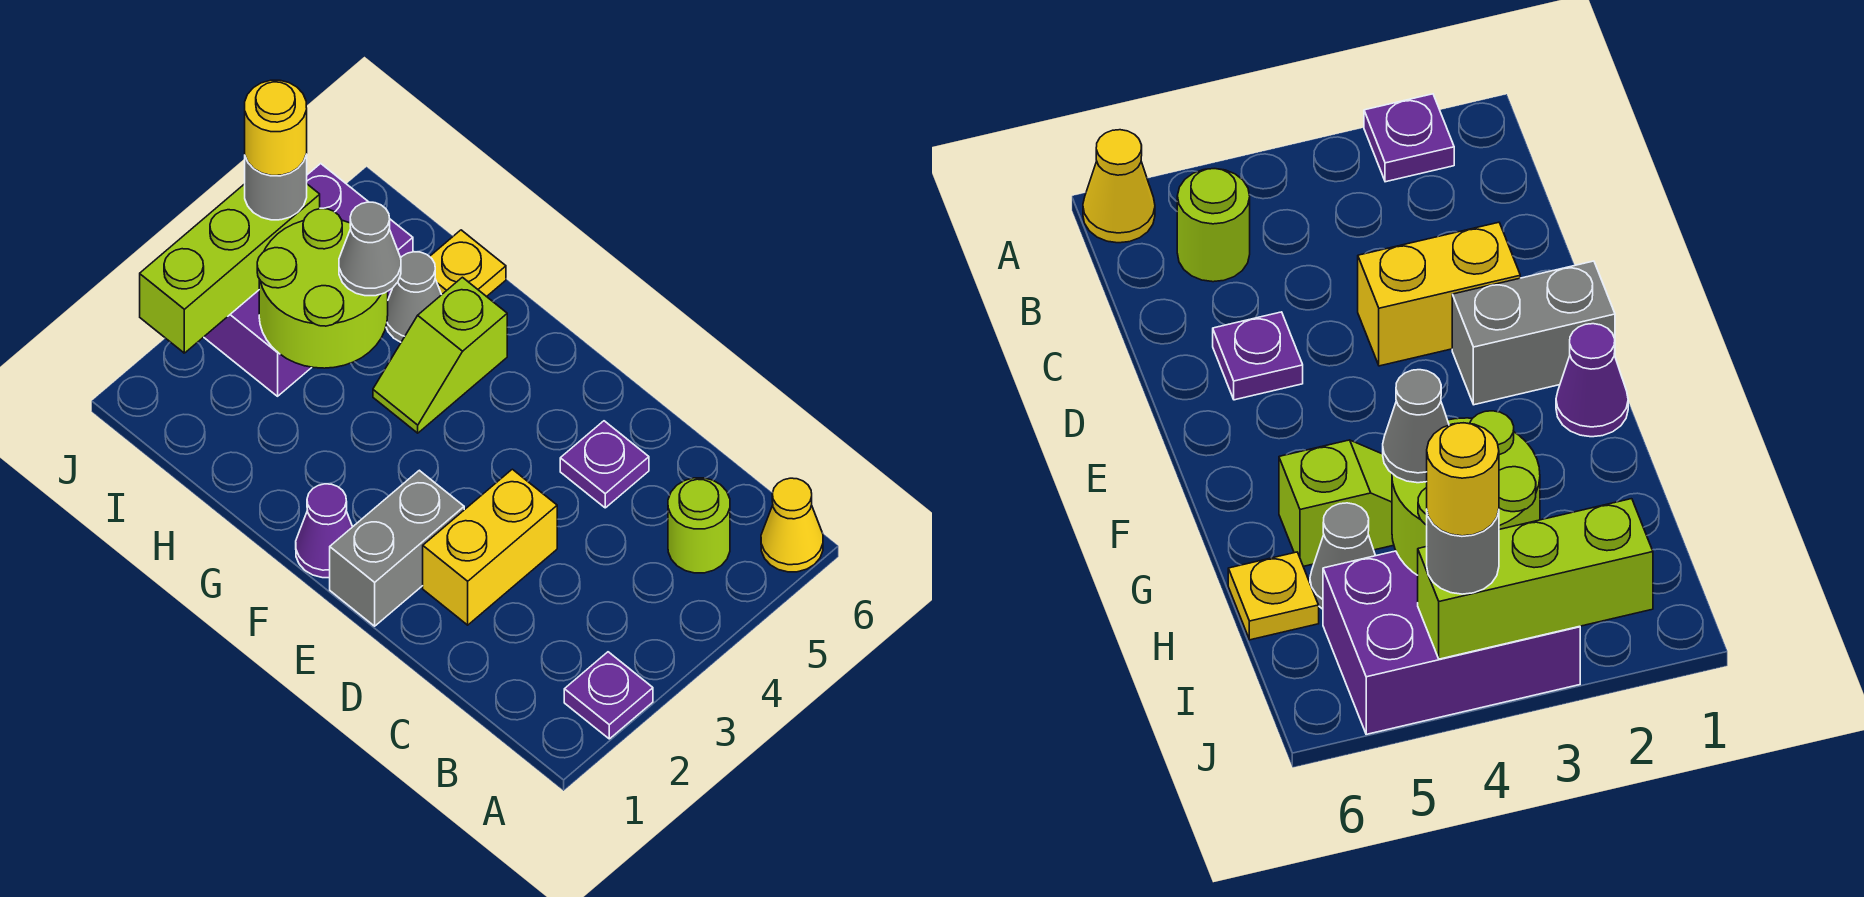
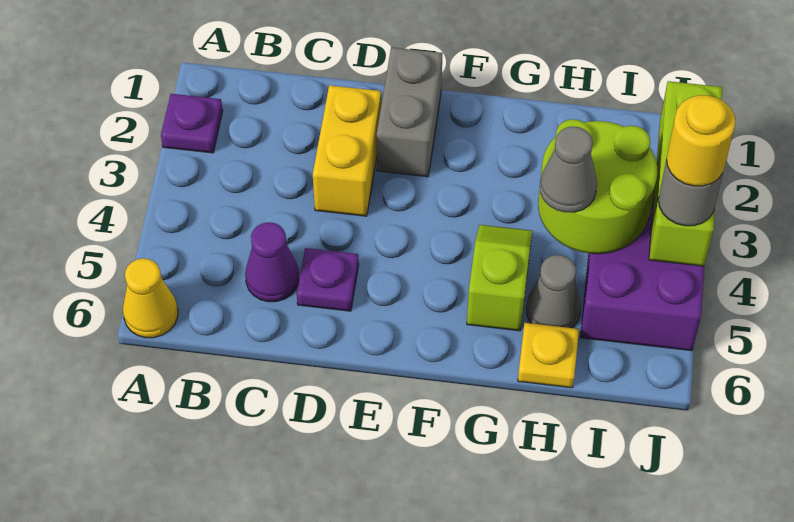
lime 1x1 round brick [668,478,730,573] -> none
purple 1x1 cone [296,484,352,578] -> purple 1x1 cone moved to [245,222,299,302]

